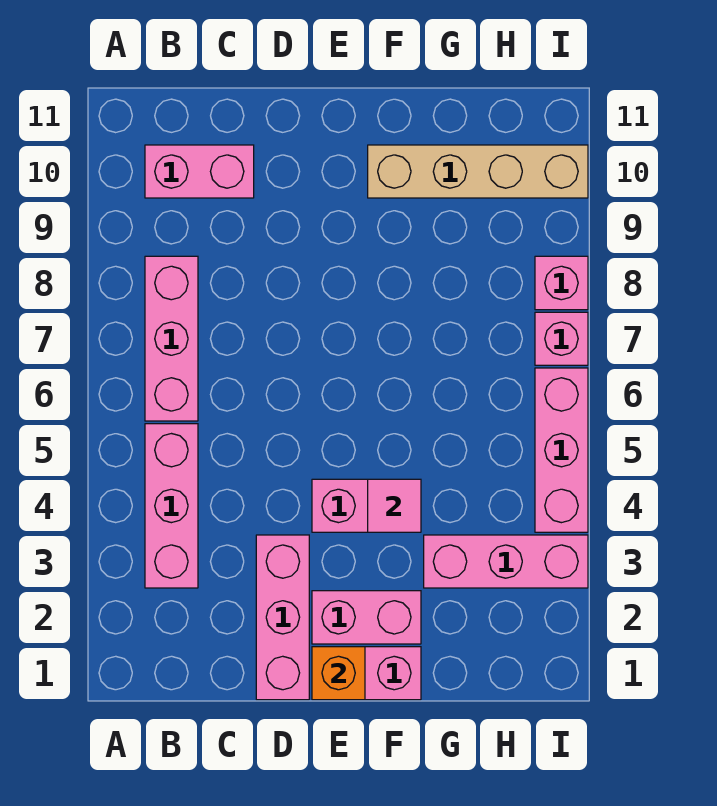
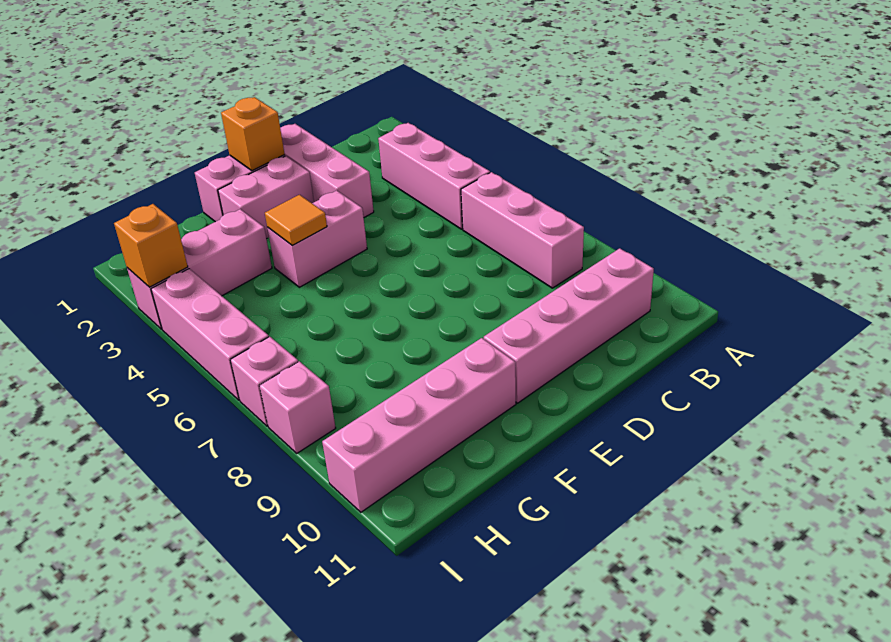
pink 1x2 brick [145,145,254,198] -> pink 1x4 brick [484,248,654,403]
pink 1x1 tile [368,479,421,532] -> orange 1x1 tile [265,195,327,245]
tan 1x4 brick [368,145,588,198] -> pink 1x4 brick [322,338,516,512]
none -> orange 1x1 brick [114,204,188,287]

